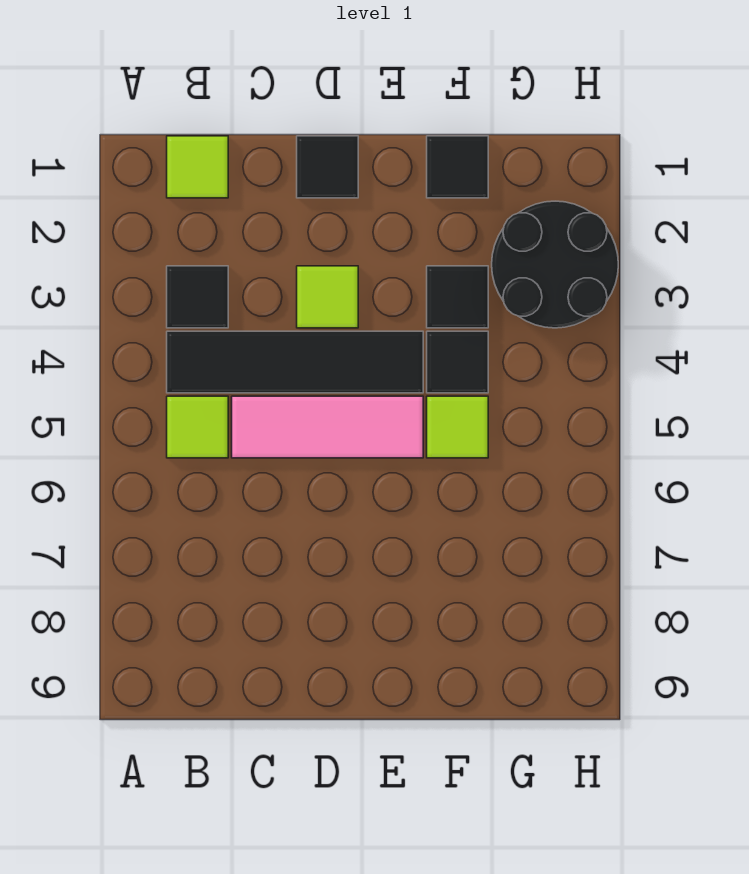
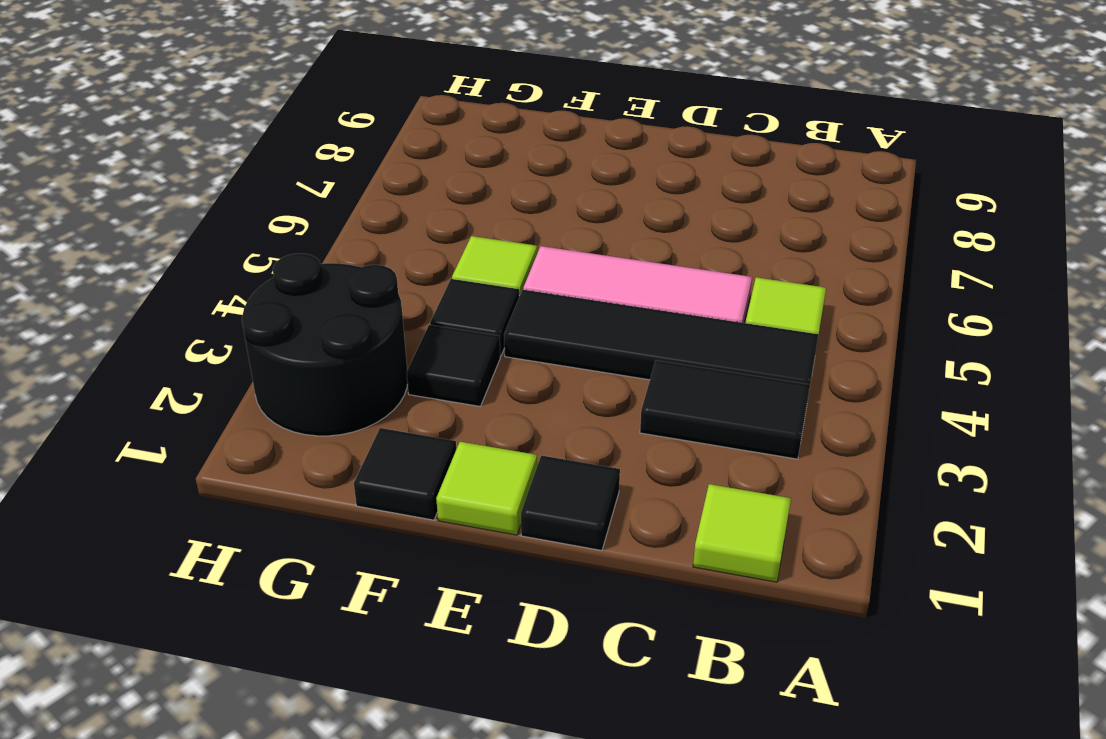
black 1x1 tile [167,266,228,328] -> black 1x2 tile [640,360,810,459]
lime 1x1 tile [297,266,358,328] -> lime 1x1 tile moved to [436,442,537,535]

